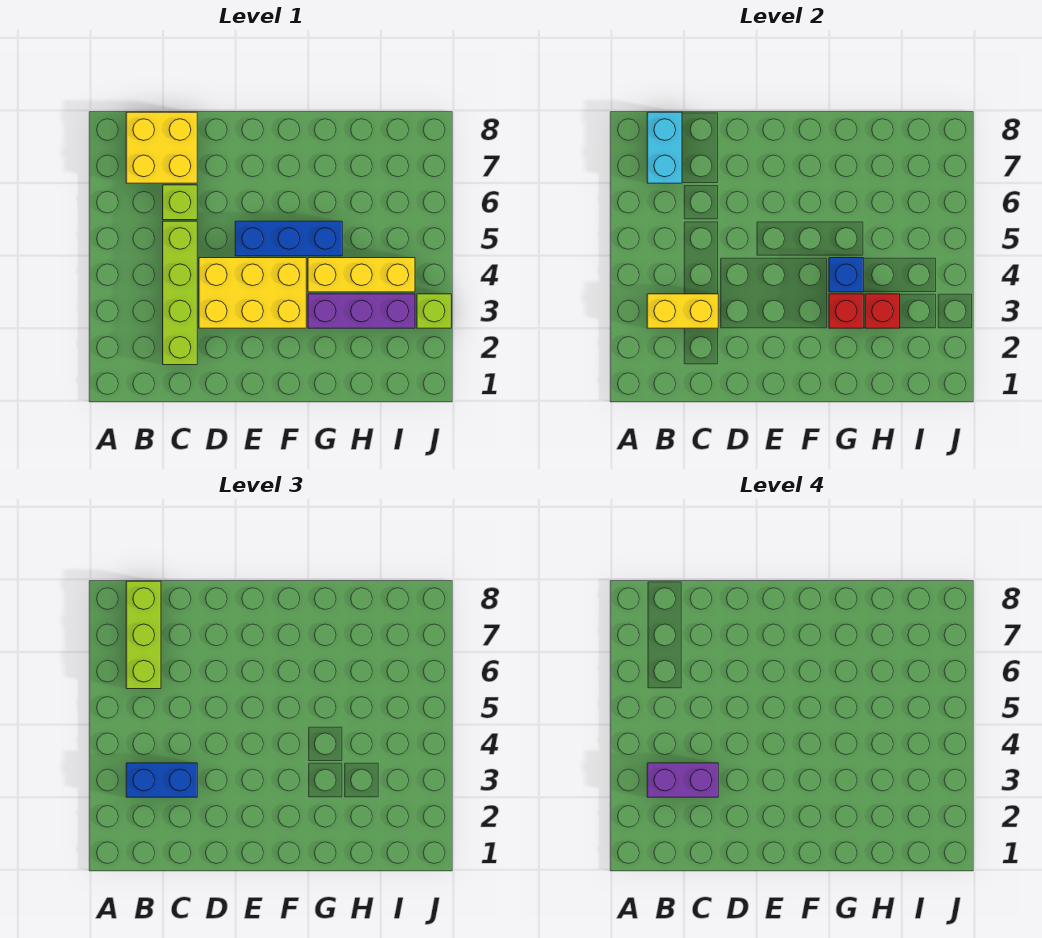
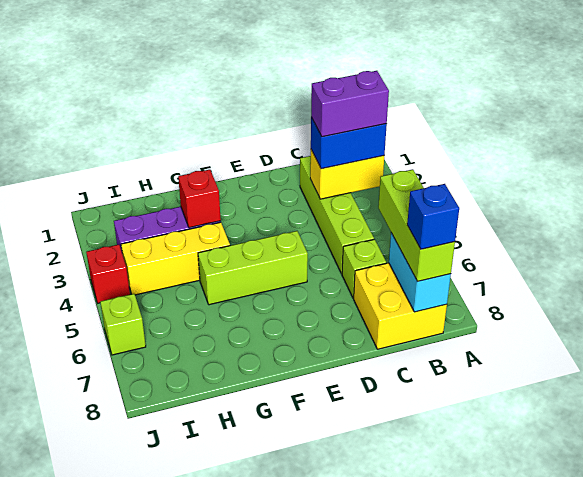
yellow 2x3 brick [199,258,306,328] -> none
blue 1x3 brick [235,221,342,256] -> lime 1x3 brick [198,231,308,305]
blue 1x1 brick [829,258,863,292] -> blue 1x1 brick moved to [407,184,459,249]
red 1x1 brick [865,294,900,328] -> red 1x1 brick moved to [86,245,130,303]
lime 1x1 brick [417,294,451,328] -> lime 1x1 brick moved to [100,294,146,355]

